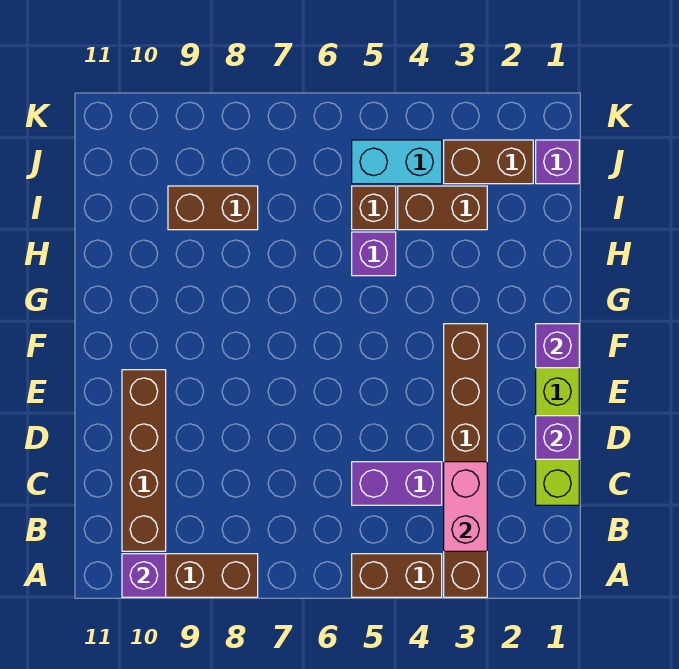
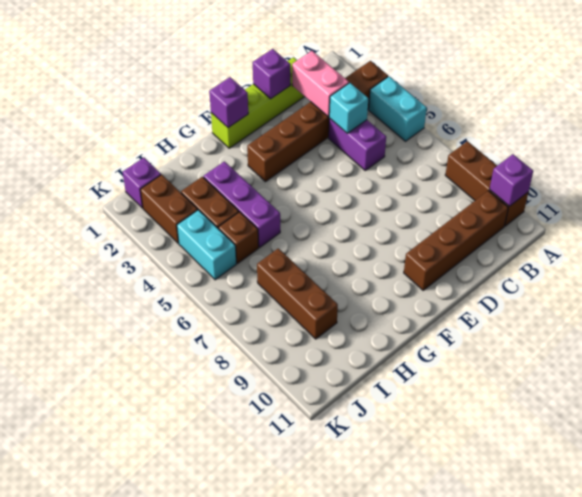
brown 1x2 brick [352,554,442,597] -> cyan 1x2 brick [369,76,427,141]
pink 1x2 brick [444,462,487,551] -> pink 1x2 brick turned to [292,51,349,117]
none -> cyan 1x1 brick [329,83,368,133]
purple 1x1 brick [352,232,396,276] -> purple 1x3 brick [204,161,280,247]
brown 1x2 brick [168,186,258,230] -> brown 1x3 brick [257,248,338,339]

